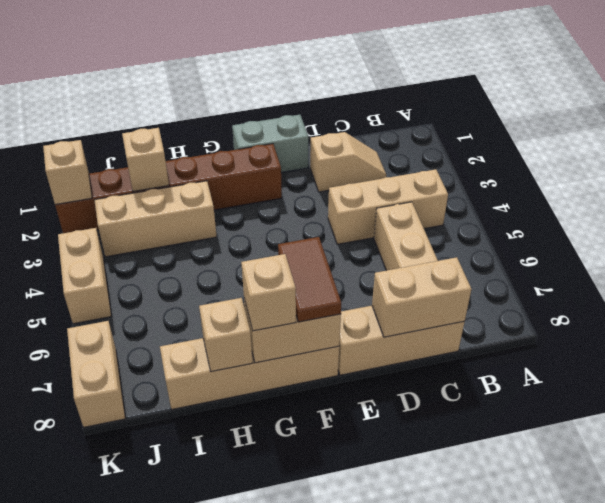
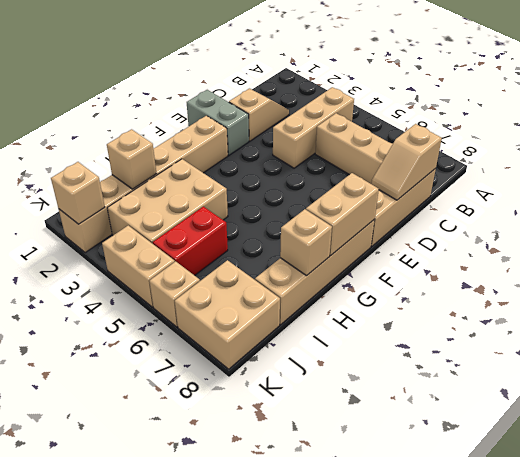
tan 1x2 brick [372,257,471,337] -> tan 1x2 slope [372,124,442,200]
grey 1x2 brick [232,115,309,172] -> grey 1x2 brick turned to [187,90,249,155]
brown 1x6 brick [55,144,282,233] -> tan 1x6 brick [59,116,228,253]
brown 1x2 tile [278,237,341,322] -> none
tan 1x1 brick [241,254,296,331] -> tan 1x1 brick moved to [149,261,200,327]
tan 1x3 brick [94,181,217,257] -> tan 2x3 brick [107,159,228,244]
none -> red 1x2 brick [153,207,228,275]
tan 1x2 brick [67,321,125,427] -> tan 2x2 brick [175,260,280,369]

